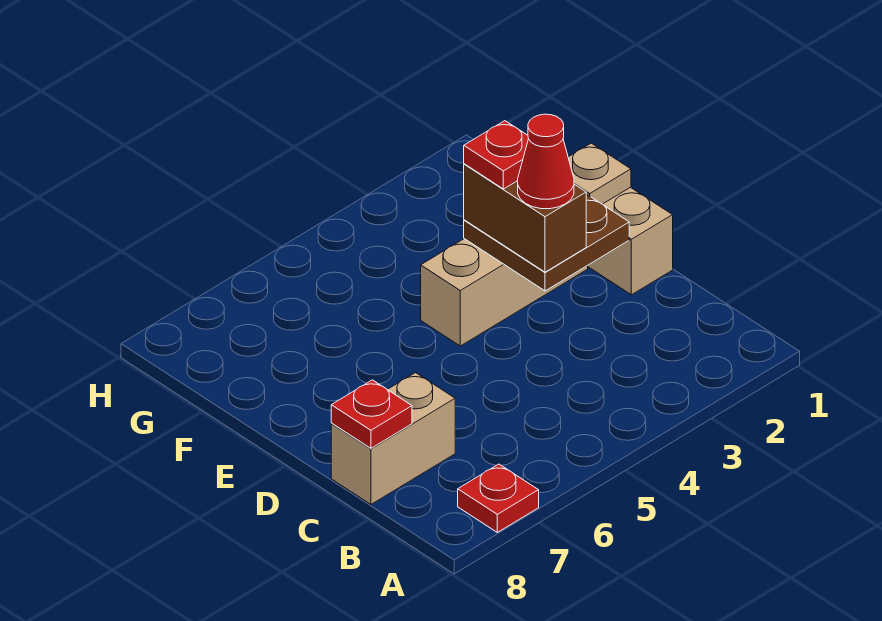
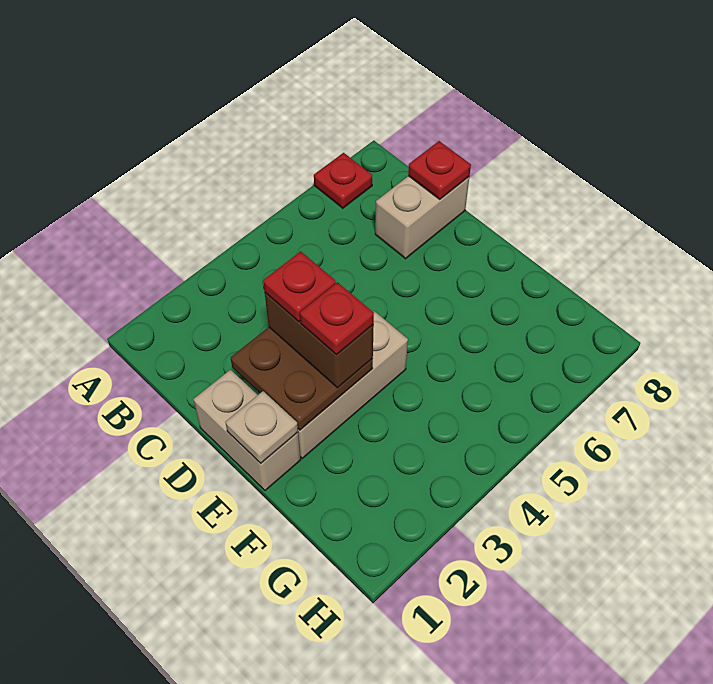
red 1x1 cone [518,114,574,209] -> red 1x1 plate [263,251,336,322]

